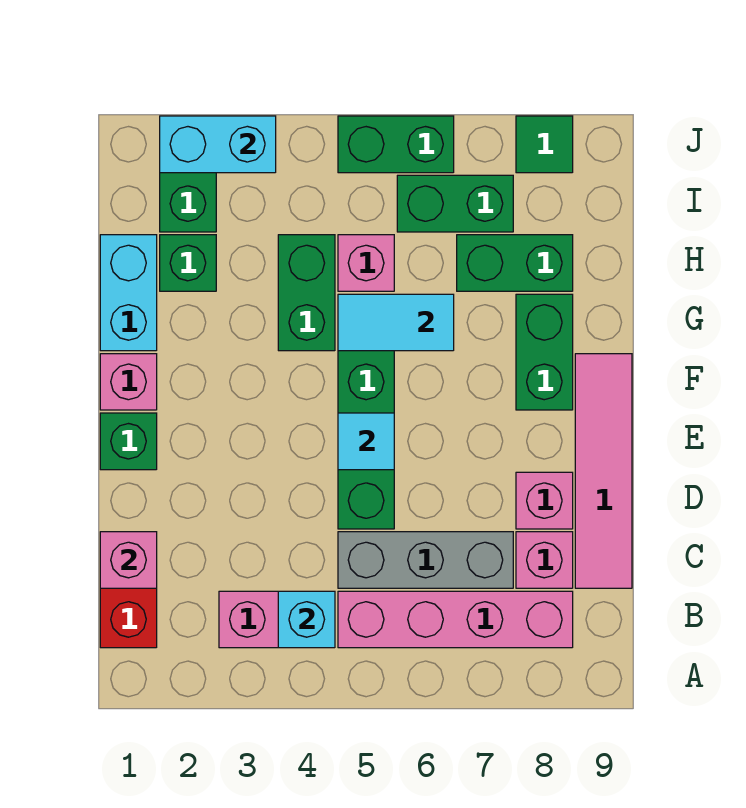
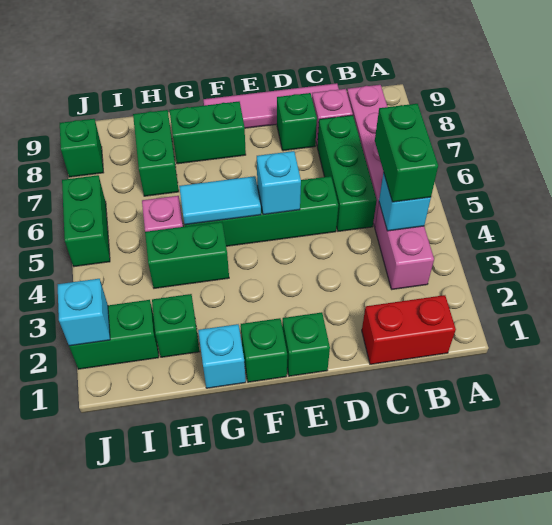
pink 1x1 brick [100,532,157,588] -> none
grey 1x3 brick [338,532,513,588] -> green 1x3 brick [317,115,377,231]
pink 1x1 brick [516,472,573,529] -> green 1x1 brick [277,93,317,151]
cyan 1x1 tile [338,413,394,470] -> cyan 1x1 brick [257,151,301,215]
pink 1x1 brick [100,354,157,410] -> green 1x1 brick [241,318,287,382]
cyan 1x2 brick [100,235,157,351] -> cyan 1x1 brick [198,324,246,388]
cyan 1x2 tile [338,294,454,351] -> cyan 1x2 tile turned to [179,176,261,225]
green 1x2 brick [397,175,513,232] -> green 1x2 brick moved to [375,104,438,202]
cyan 1x2 brick [160,116,276,173] -> cyan 1x1 brick [57,279,110,346]
green 1x1 tile [516,116,573,173] -> green 1x1 brick [60,119,103,177]

